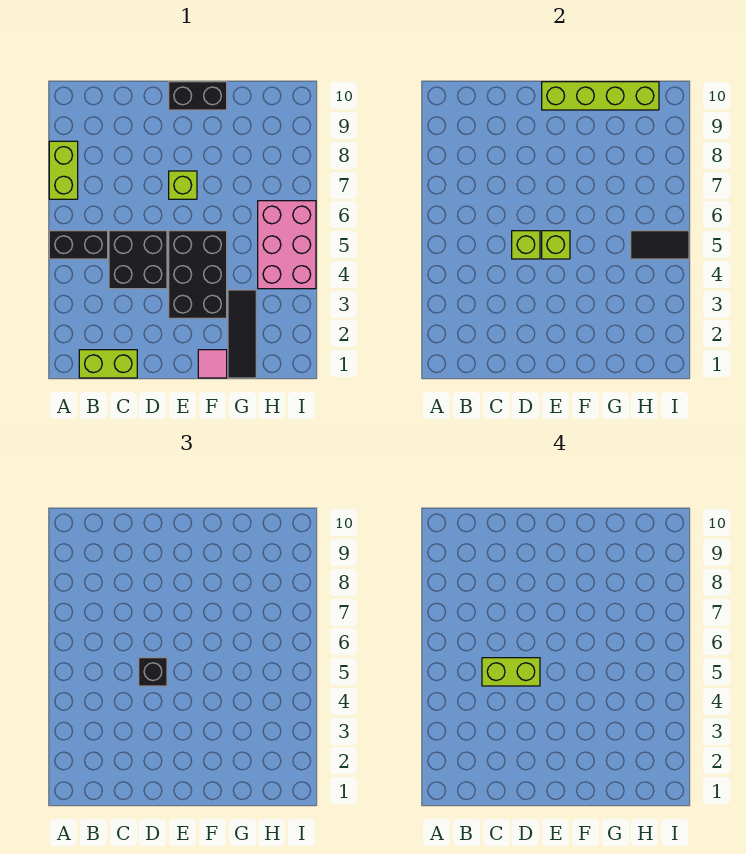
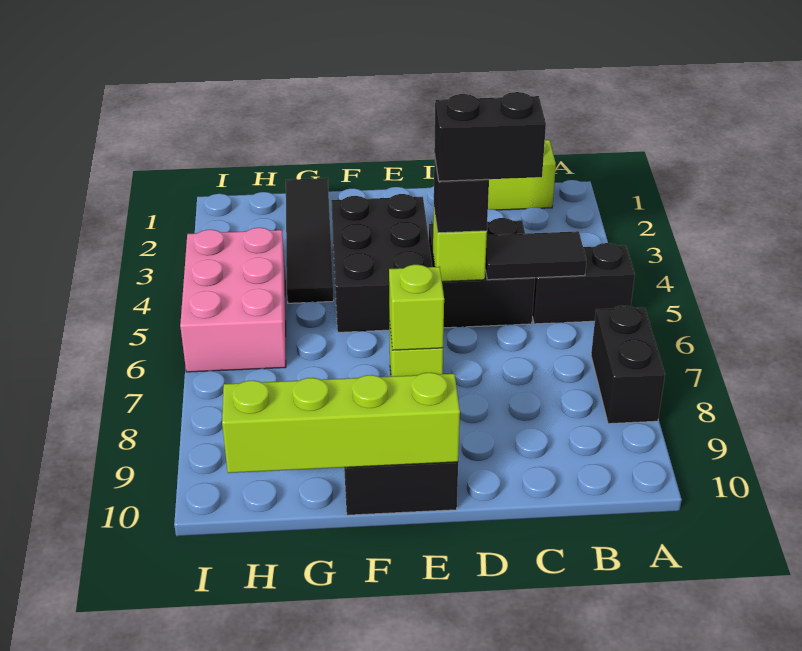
lime 1x2 brick [49,141,78,199] -> black 1x2 brick [591,306,665,424]
lime 1x2 brick [482,658,540,686] -> black 1x2 brick [434,92,546,181]
lime 1x1 brick [542,231,570,259] -> lime 1x1 brick moved to [389,265,444,350]
pink 1x1 tile [198,350,227,378] -> none
black 1x3 tile [228,290,256,378] -> black 1x4 tile [286,178,334,303]
black 1x2 tile [631,231,689,259] -> black 1x2 tile moved to [485,231,586,280]

